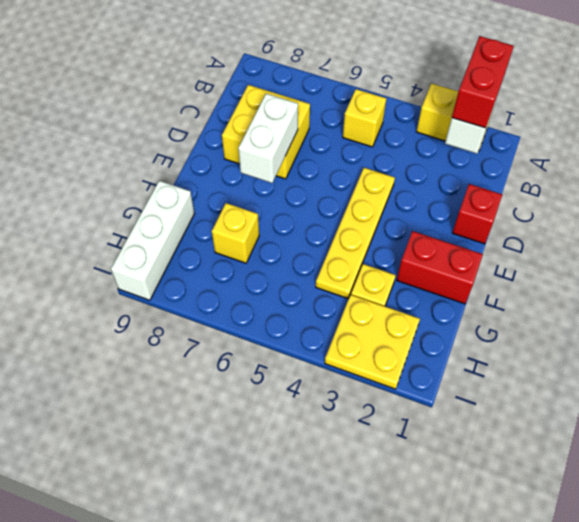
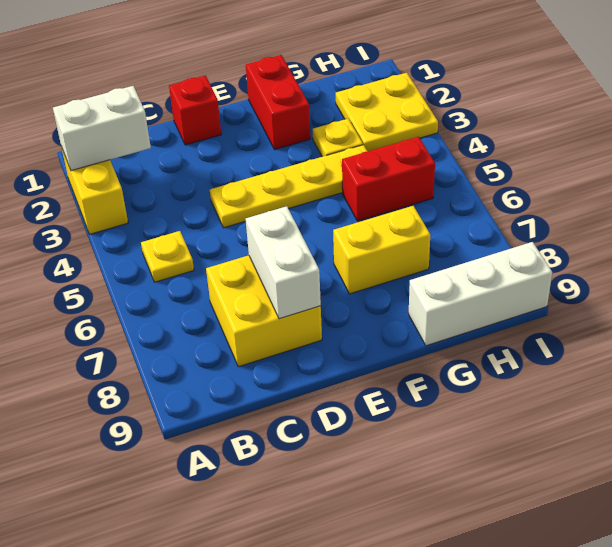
red 1x2 brick [452,36,514,128] -> red 1x2 brick moved to [342,137,435,221]
yellow 1x1 brick [343,89,386,147] -> yellow 1x1 plate [141,231,194,282]
white 1x2 brick [238,94,298,183] -> white 1x2 brick turned to [246,206,321,319]
yellow 1x1 brick [212,203,259,263] -> yellow 1x2 brick [333,206,430,294]

